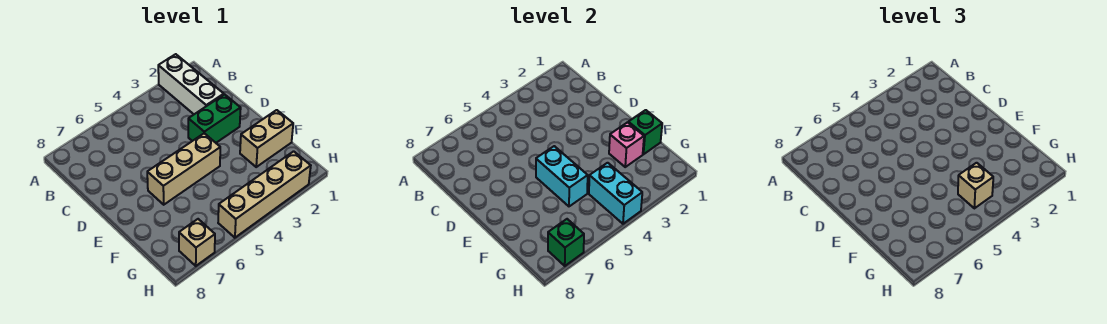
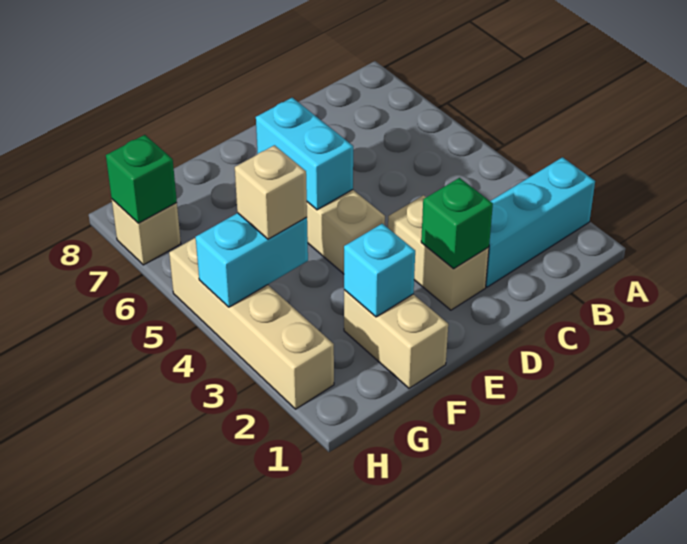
white 1x3 brick [158,54,224,114] -> cyan 1x3 brick [486,157,595,287]
green 1x2 brick [188,94,241,143] -> tan 1x2 brick [388,195,489,310]
cyan 1x2 brick [536,146,588,206] -> cyan 1x2 brick turned to [256,98,353,210]
green 1x1 brick [628,110,662,154] -> green 1x1 brick moved to [421,178,493,269]
pink 1x1 brick [609,122,644,167] -> cyan 1x1 brick [344,224,415,317]

